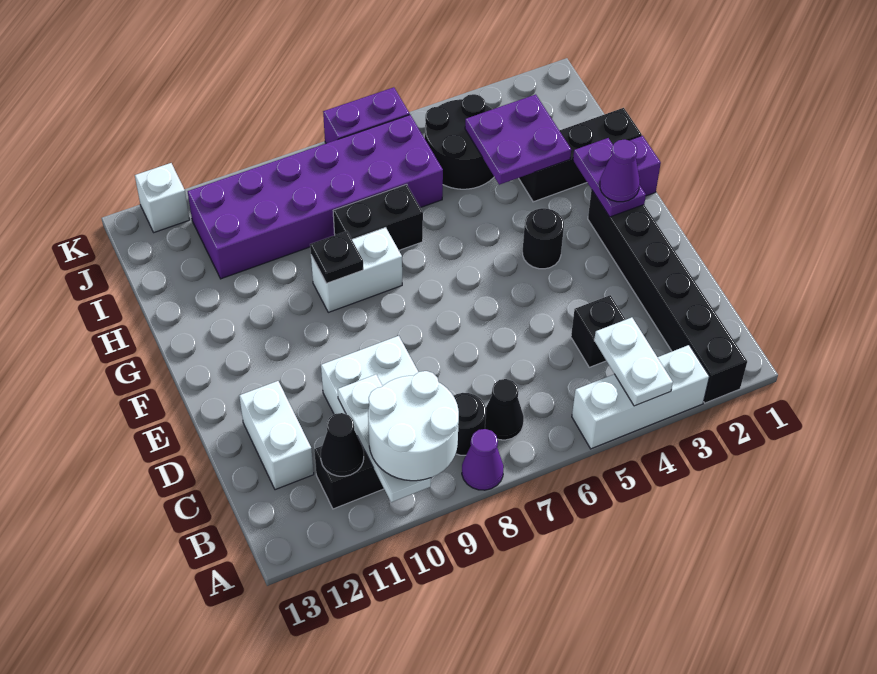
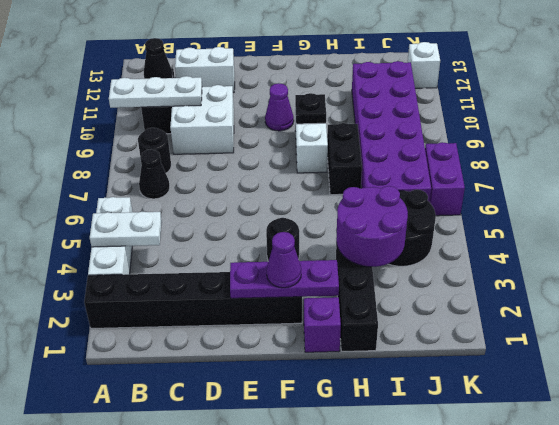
purple 1x1 cone [462,429,504,490] -> purple 1x1 cone moved to [265,83,294,131]
white 2x2 round brick [368,371,459,481] -> none
black 1x1 brick [571,295,626,367] -> none
purple 1x2 plate [573,138,646,217] -> purple 1x3 plate [230,260,339,298]
purple 2x2 plate [465,94,571,185] -> purple 2x2 round brick [336,186,408,267]

